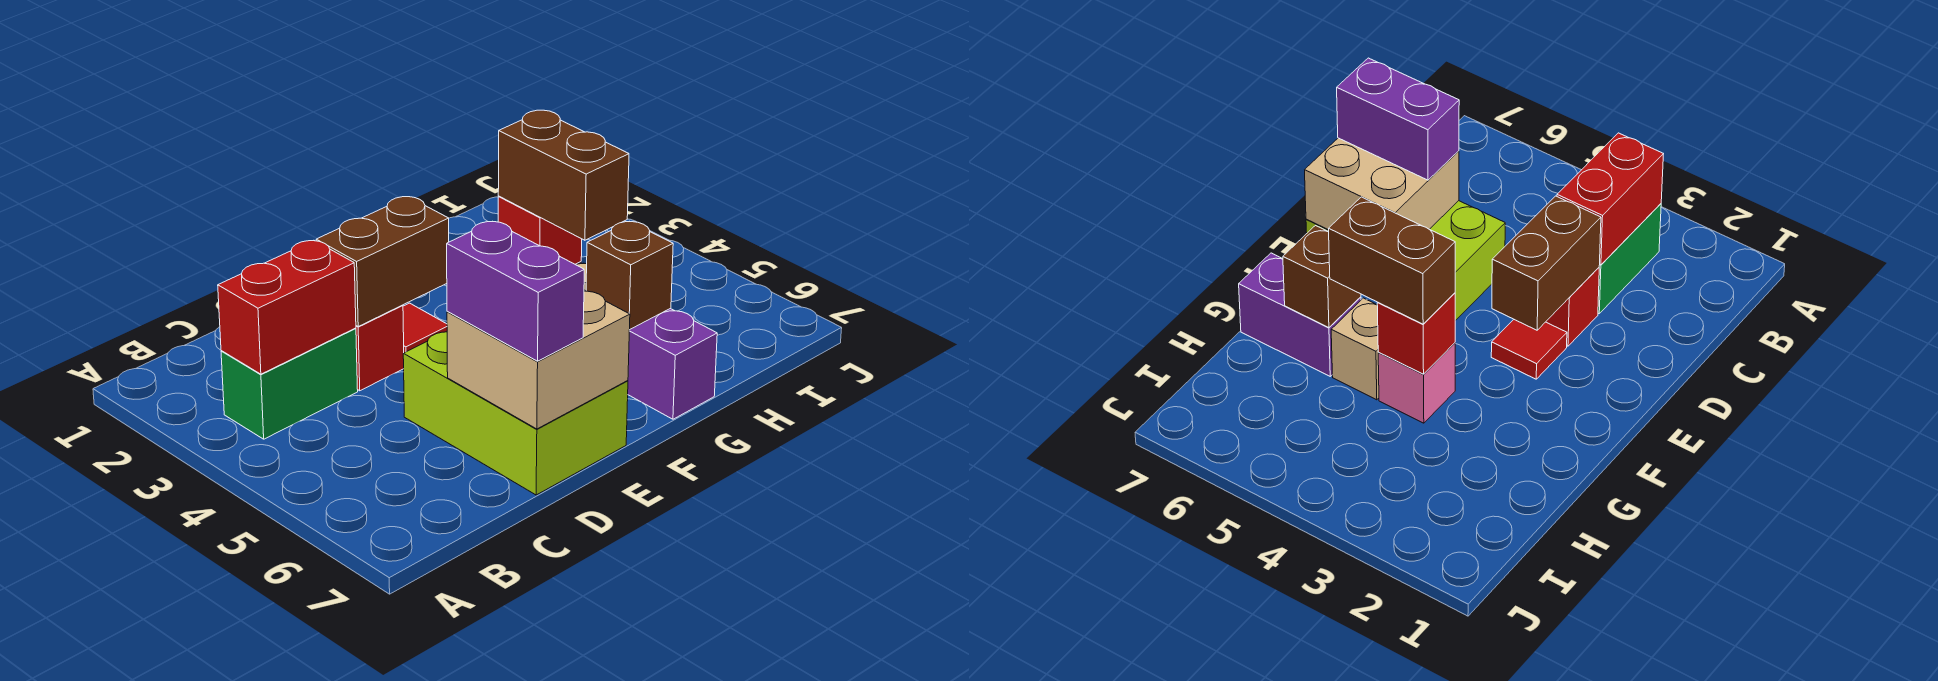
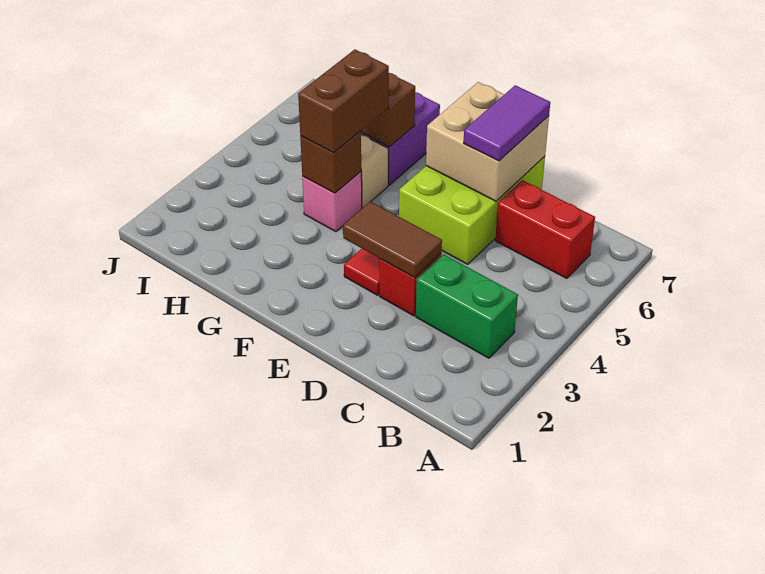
red 1x2 brick [218,241,356,374] -> red 1x2 brick moved to [495,180,595,278]
brown 1x2 brick [316,197,449,326] -> brown 1x2 tile [343,202,442,277]
purple 1x2 brick [447,221,584,361] -> purple 1x2 tile [464,85,550,161]
red 1x1 brick [498,196,582,264] -> brown 1x1 brick [300,131,361,193]

